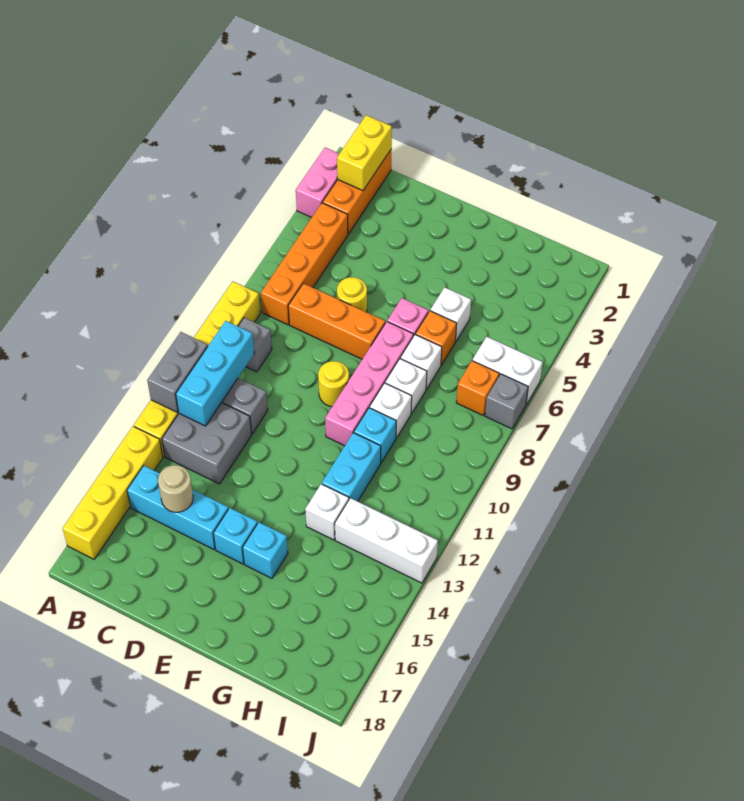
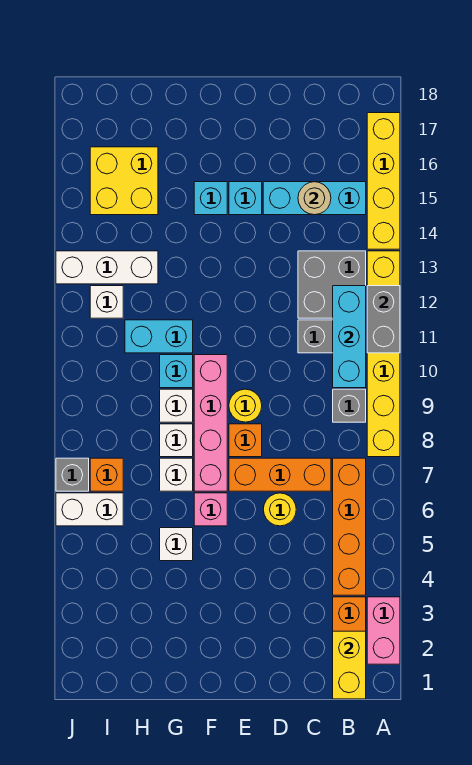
orange 1x1 brick [415,311,457,365] -> orange 1x1 brick moved to [229,424,262,457]
cyan 1x2 brick [322,433,381,501] -> cyan 1x2 brick turned to [125,320,193,353]
white 1x1 brick [305,484,349,540] -> white 1x1 brick moved to [90,286,123,318]
none -> yellow 2x2 brick [90,147,158,215]

